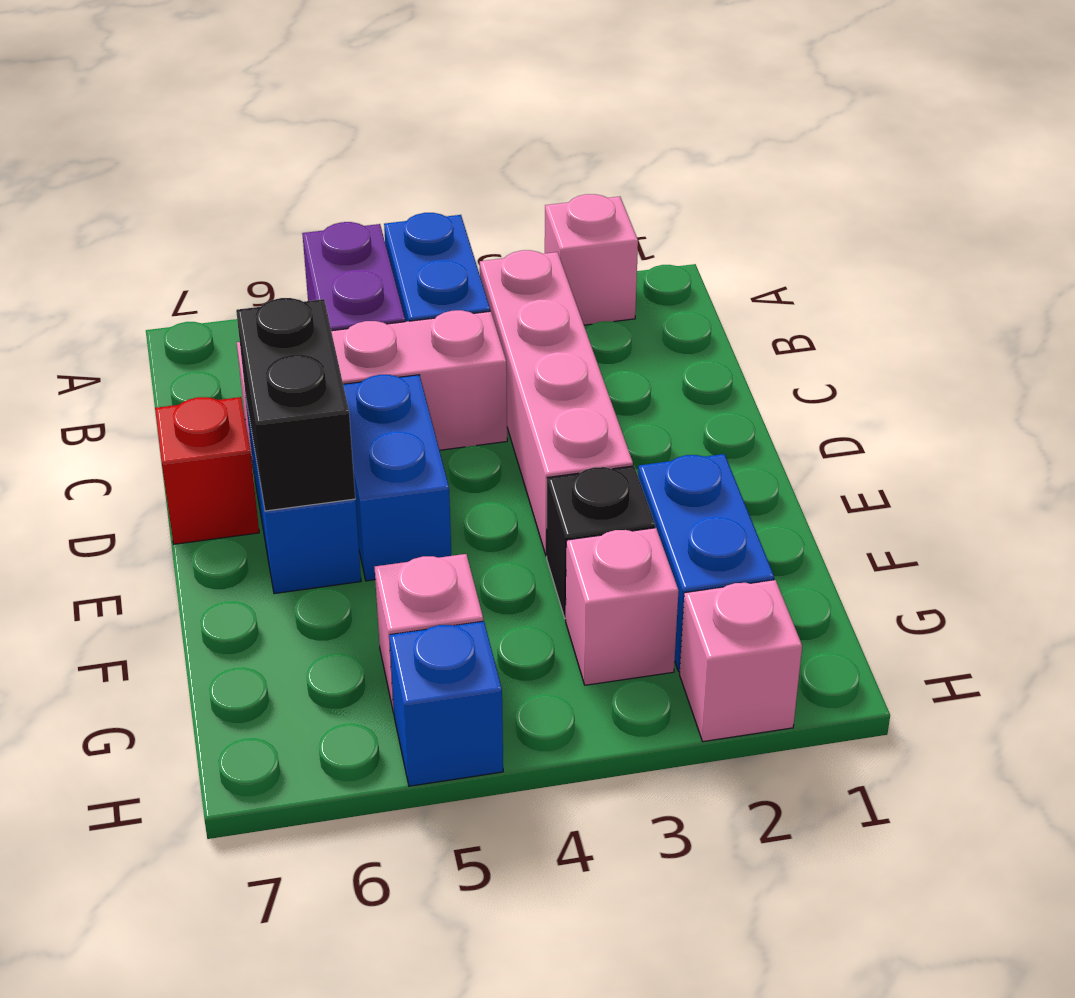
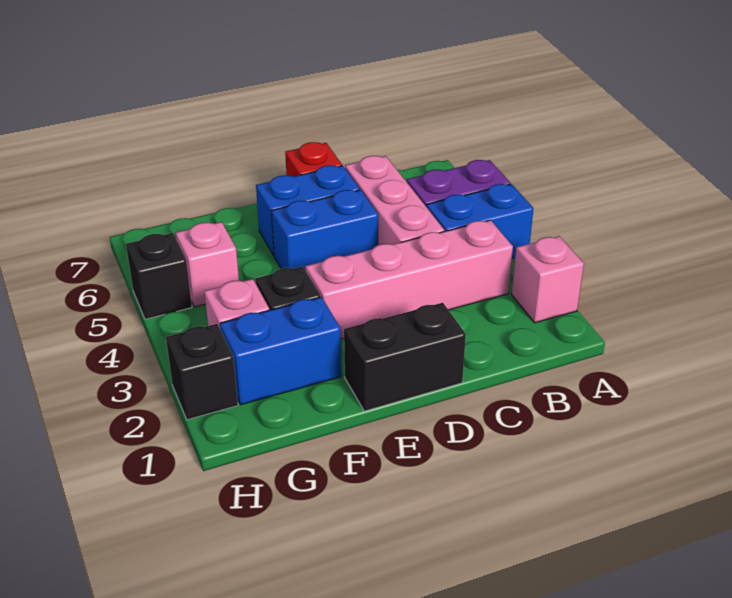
black 1x2 brick [236,298,355,511] -> black 1x2 brick moved to [344,303,466,411]
pink 1x1 brick [680,580,802,742] -> black 1x1 brick [166,324,238,420]
blue 1x1 brick [389,621,503,786] -> black 1x1 brick [126,233,192,319]

